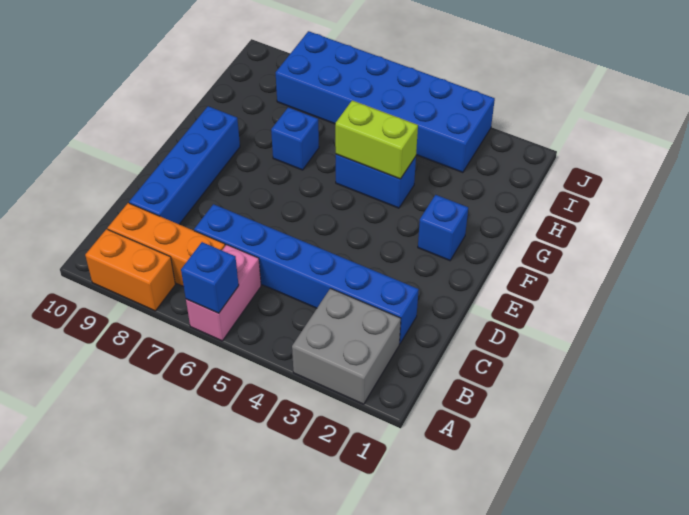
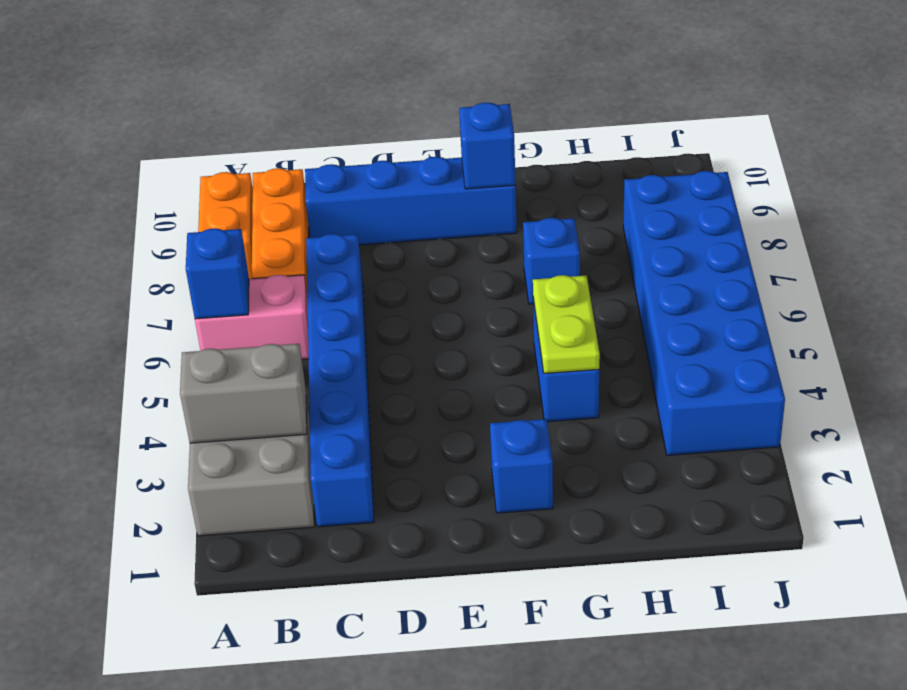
none -> grey 1x2 brick [180,344,307,443]
none -> blue 1x1 brick [459,103,516,189]
lime 1x2 brick [335,100,418,179] -> lime 1x2 plate [533,275,600,374]

